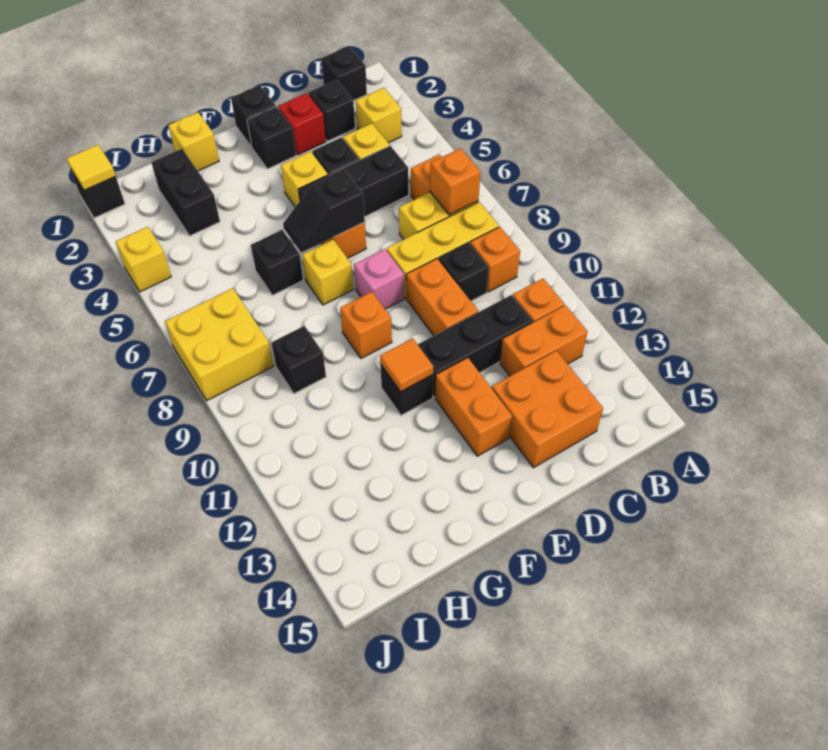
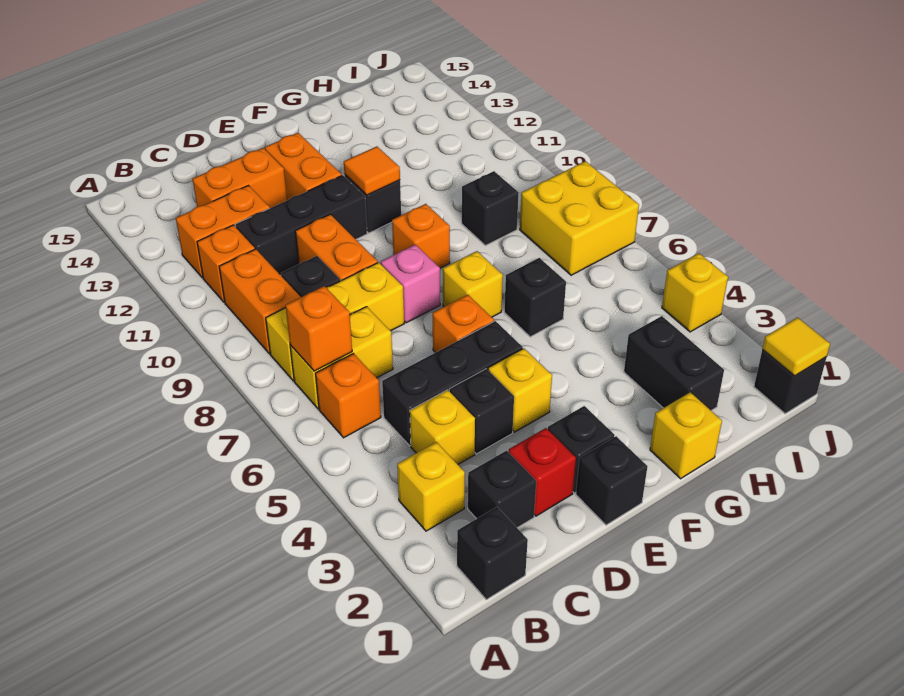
orange 1x1 brick [470,227,520,292] -> orange 1x2 brick [219,249,301,354]
orange 2x2 brick [492,351,603,468] -> orange 1x2 brick [193,148,287,208]
black 1x2 slope [283,170,365,253] -> none

